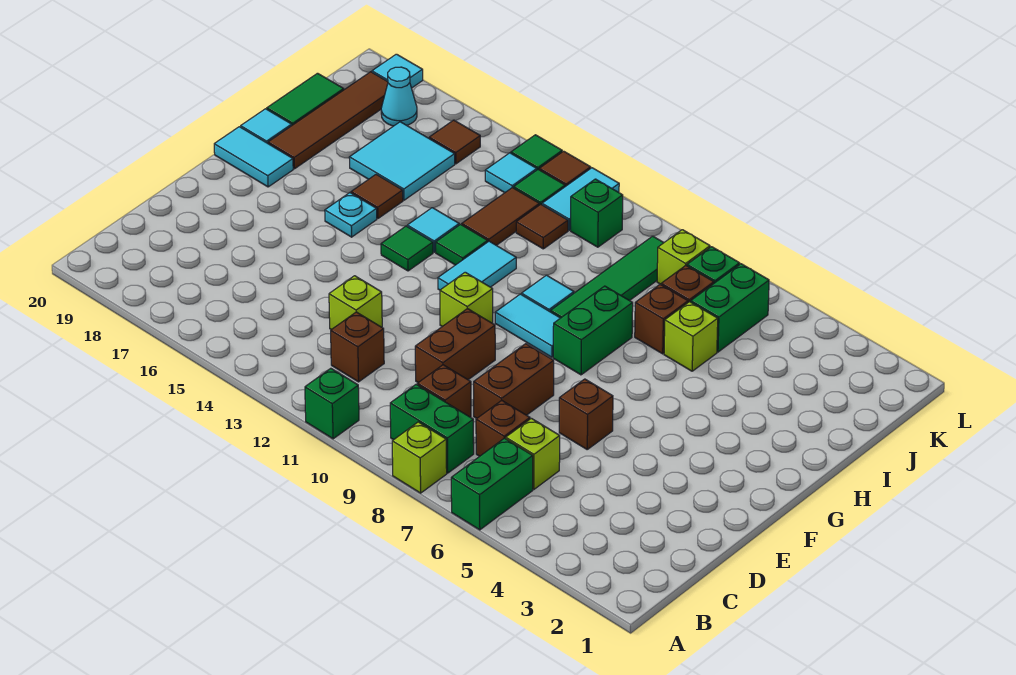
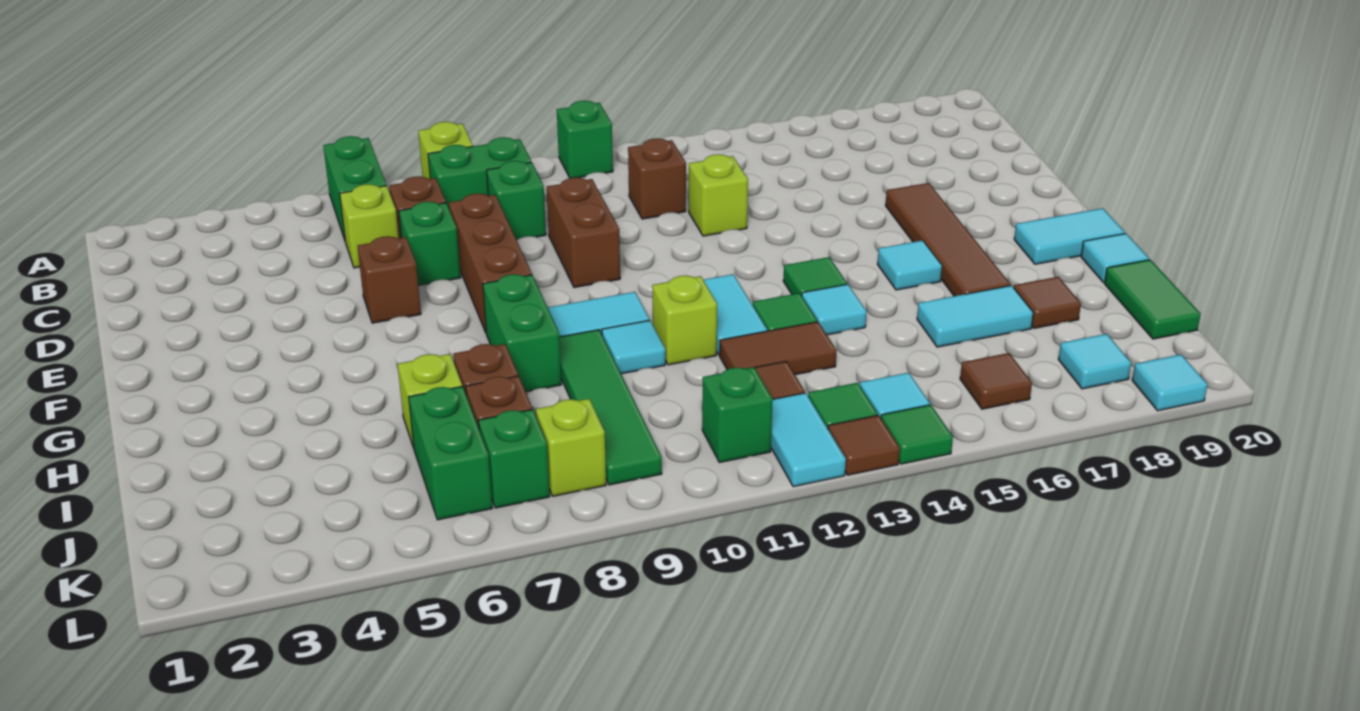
brown 1x1 brick [417,365,471,417] -> green 1x1 brick [487,161,546,240]
none -> green 1x1 brick [399,202,461,285]
brown 1x2 brick [474,344,554,418] -> brown 1x3 brick [449,194,532,333]
lime 1x1 brick [440,272,493,326] -> lime 1x1 brick moved to [652,276,717,365]
cyan 1x1 plate [325,193,377,237] -> cyan 1x1 tile [878,240,942,290]
brown 1x1 tile [351,174,403,219] -> brown 1x1 tile moved to [1014,277,1081,328]
brown 1x4 tile [268,72,388,169] -> brown 1x4 tile moved to [886,183,1011,296]
brown 1x2 tile [462,188,539,245] -> brown 1x2 tile turned to [720,322,837,375]
cyan 2x2 tile [349,122,455,200] -> cyan 1x2 tile [917,286,1033,347]
cyan 1x1 cone [381,67,417,126] -> cyan 1x1 tile [1058,334,1131,389]

